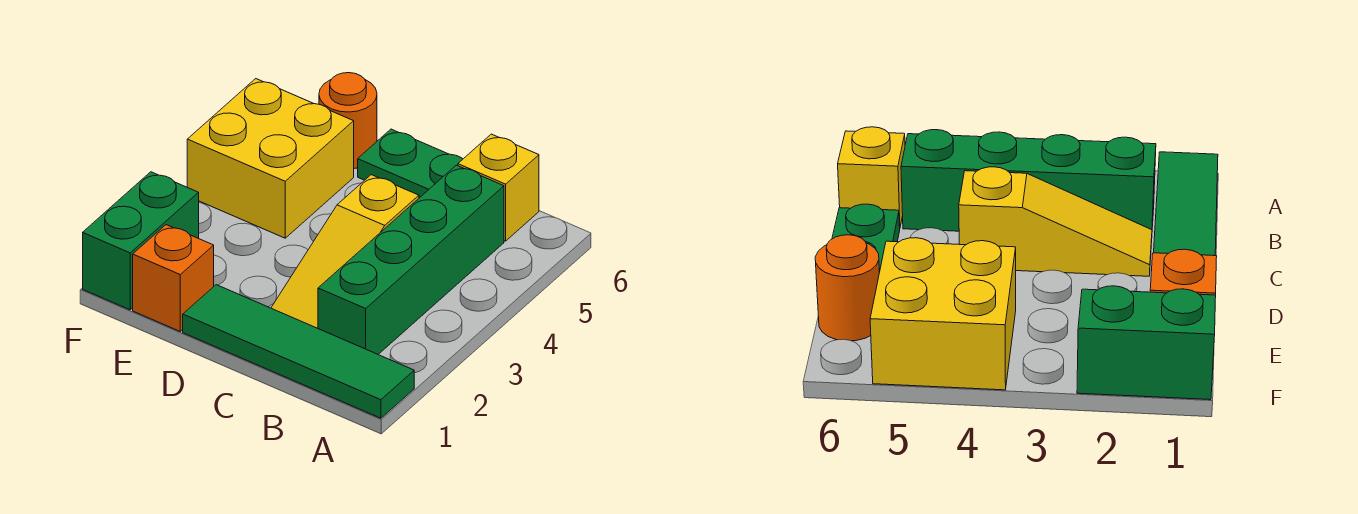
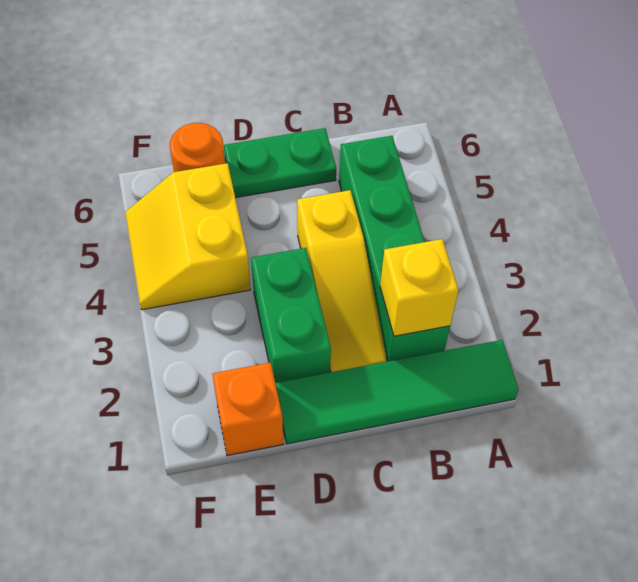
yellow 1x1 brick [458,134,539,241] -> yellow 1x1 brick moved to [380,239,458,336]
yellow 2x2 brick [187,79,354,238] -> yellow 2x2 slope [125,163,251,310]
green 1x2 brick [83,172,199,310] -> green 1x2 brick moved to [251,248,331,383]

